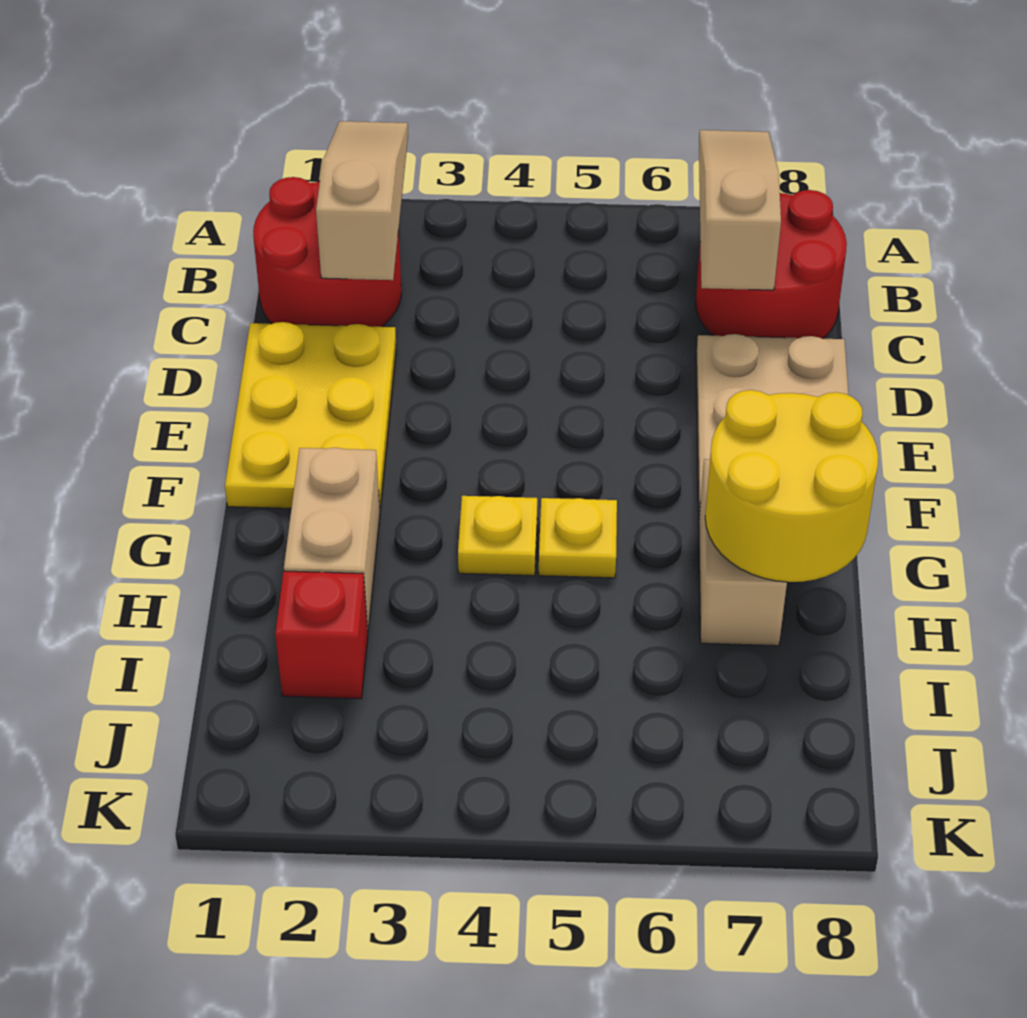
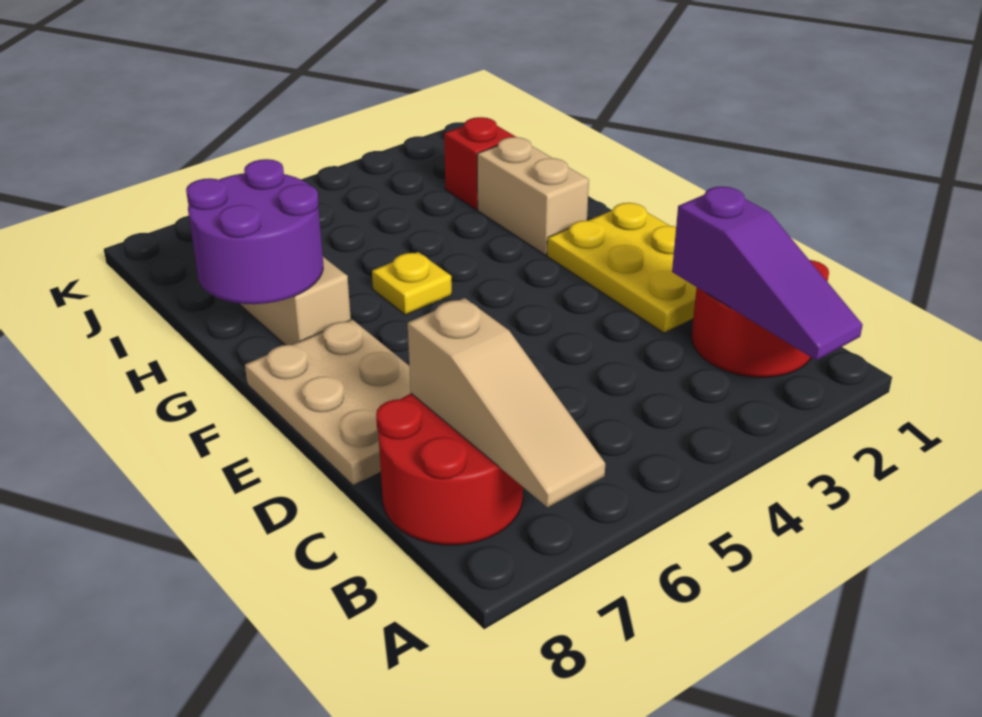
tan 1x3 slope [316,121,408,280] -> purple 1x3 slope [672,186,863,360]
yellow 1x1 plate [458,496,537,576] -> none
yellow 2x2 round brick [705,390,878,582] -> purple 2x2 round brick [186,159,323,304]

